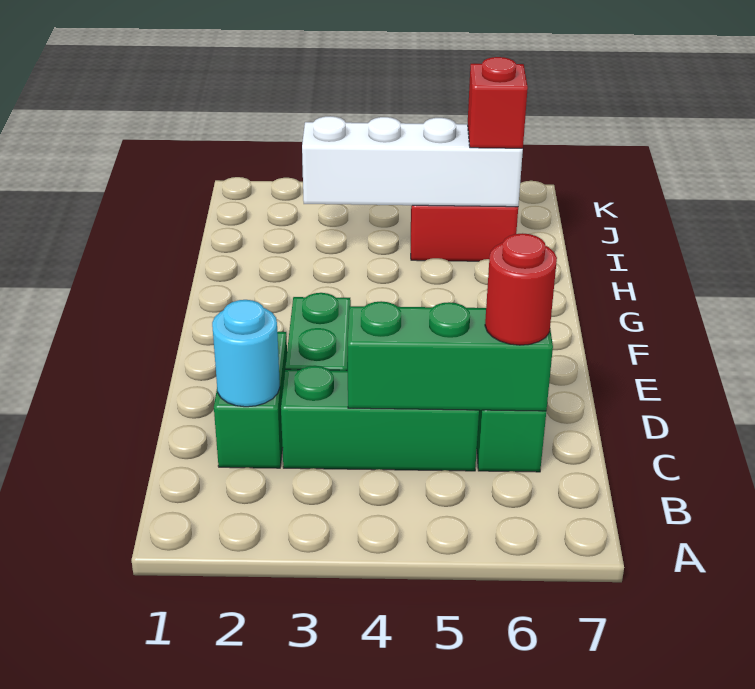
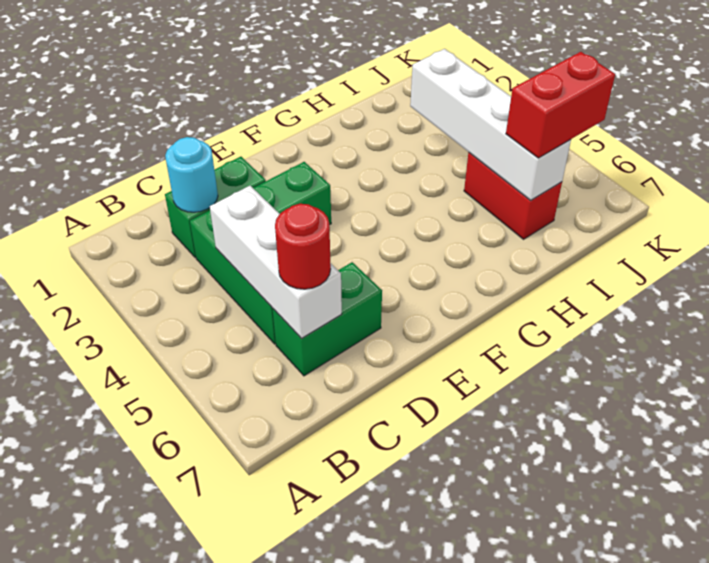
green 1x3 brick [348,301,553,411] -> white 1x3 brick [210,186,342,338]
red 1x1 brick [468,57,528,148] -> red 1x2 brick [506,52,615,158]

